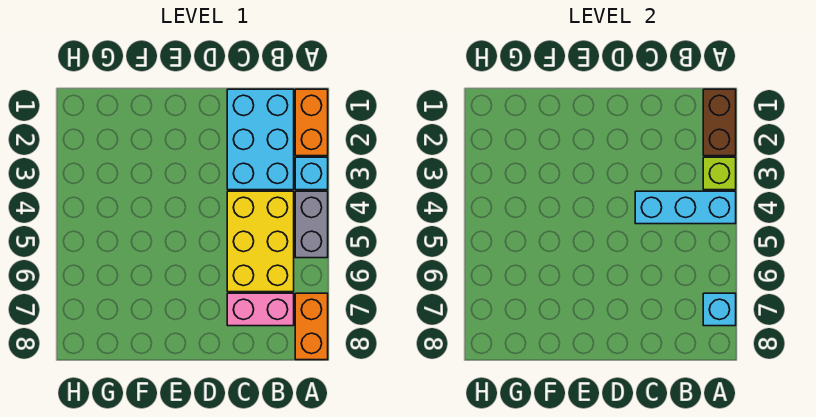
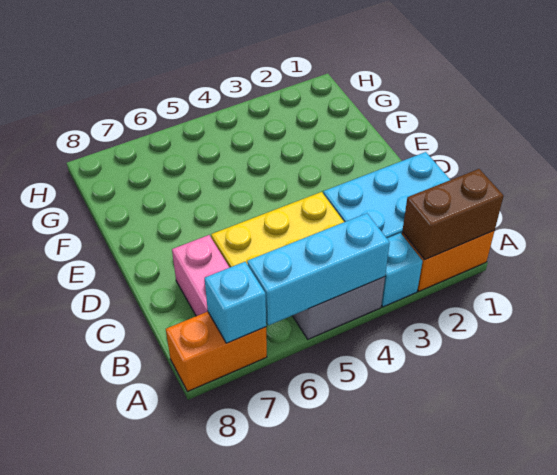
lime 1x1 brick [703,157,736,190] -> none
cyan 1x3 brick [635,191,736,224] -> cyan 1x3 brick turned to [247,213,390,325]

